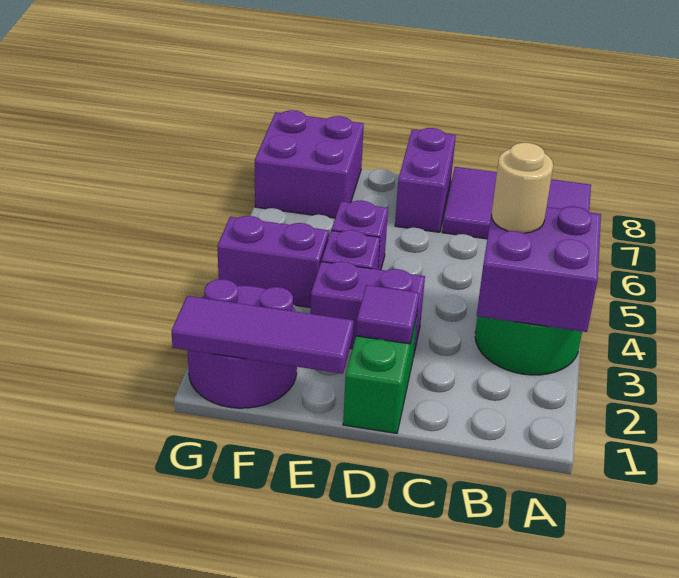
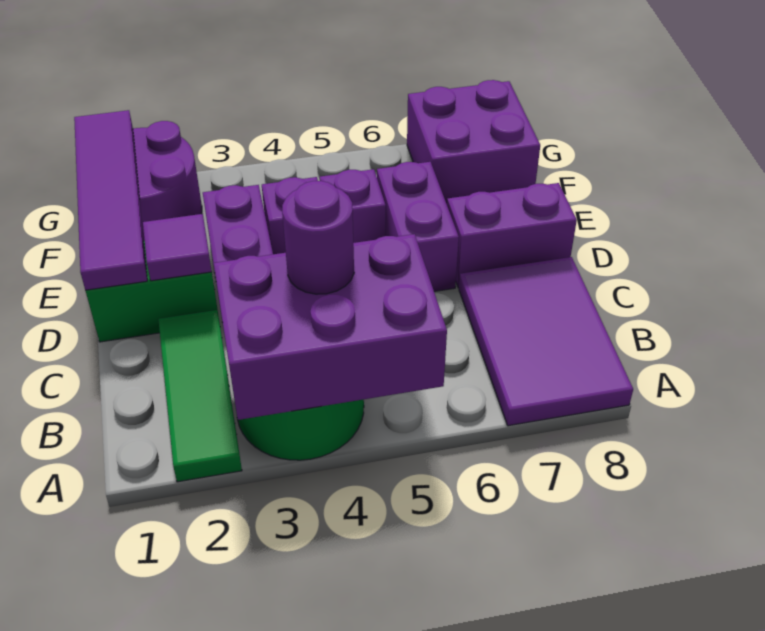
none -> green 1x3 tile [158,310,242,482]
purple 2x2 brick [477,206,601,332] -> purple 2x3 brick [213,234,447,420]
tan 1x1 round brick [491,143,553,233] -> purple 1x1 round brick [282,181,354,294]
purple 1x3 tile [172,296,354,374] -> purple 1x4 tile [74,110,147,290]
purple 1x2 brick [217,216,329,308] -> purple 1x2 brick moved to [377,162,459,291]

